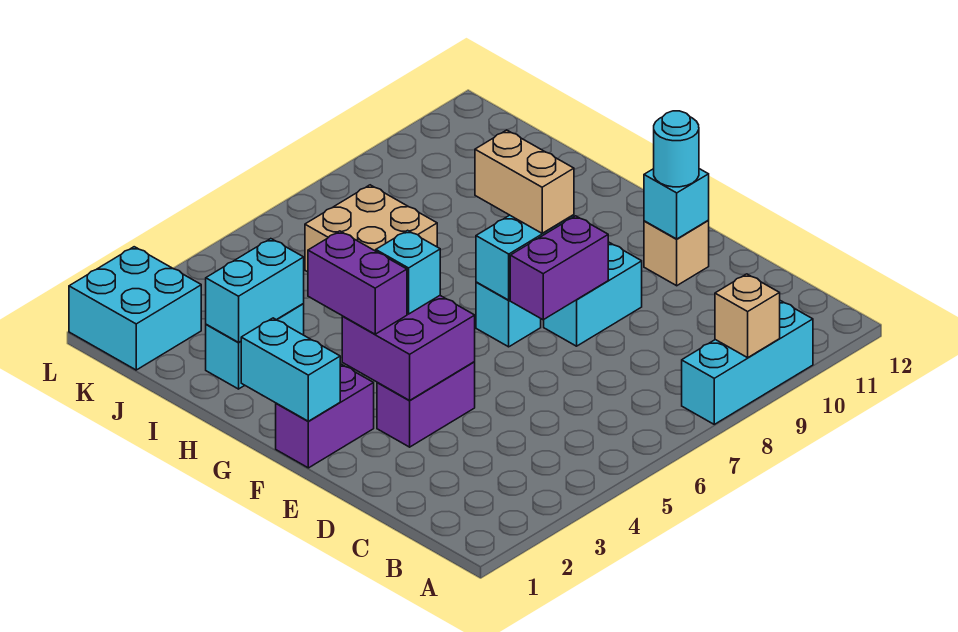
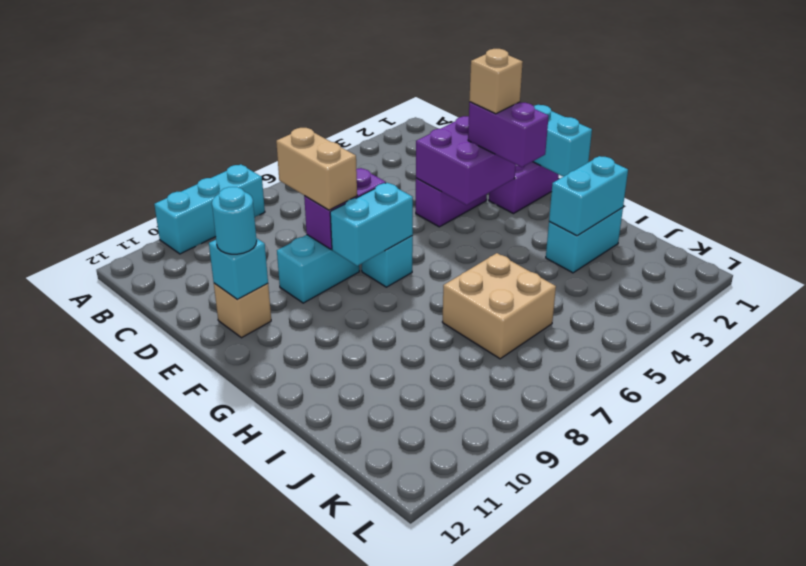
tan 1x1 brick [715,274,780,358] -> tan 1x1 brick moved to [469,49,523,114]
cyan 1x1 brick [376,230,440,314] -> none
tan 1x2 brick [475,130,574,233] -> tan 1x2 brick moved to [276,128,357,210]
cyan 2x2 brick [69,247,201,370] -> none

